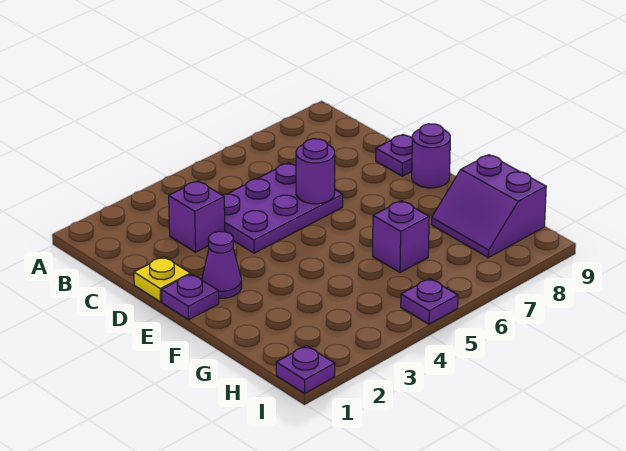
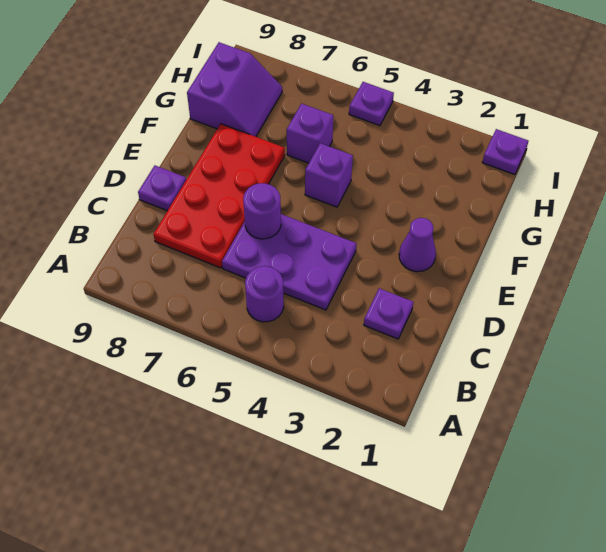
purple 1x1 brick [169,181,225,252] -> purple 1x1 brick moved to [305,143,353,207]
none -> red 2x4 plate [154,124,285,268]
yellow 1x1 plate [134,257,190,302] -> none
purple 1x1 plate [162,274,219,320] -> purple 1x1 plate moved to [364,288,413,339]
purple 1x1 round brick [412,124,450,188] -> purple 1x1 round brick moved to [245,266,284,322]

